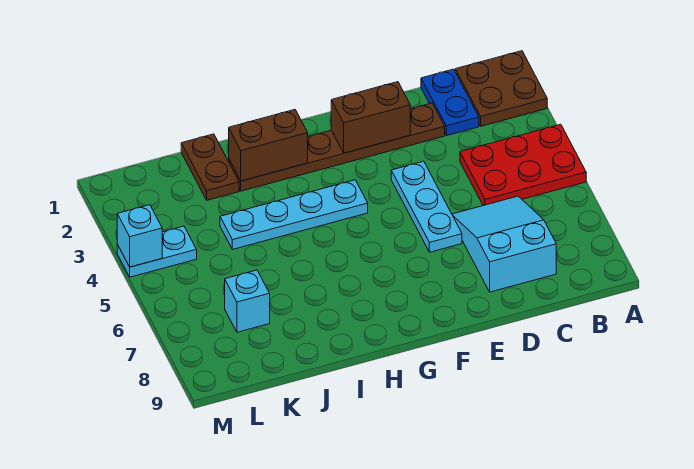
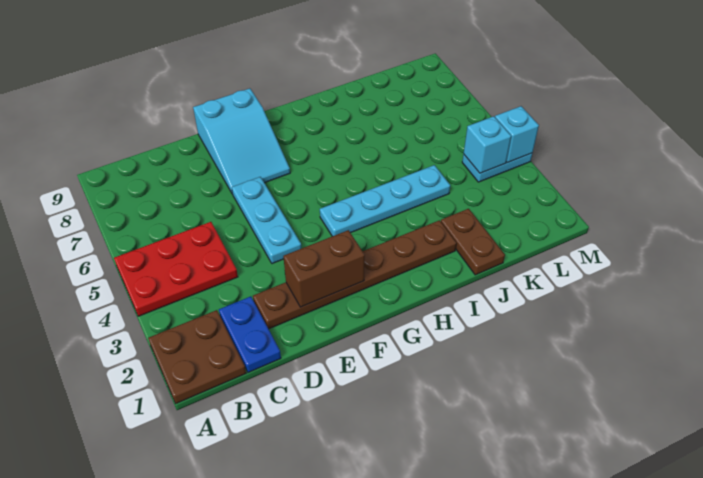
cyan 2x3 slope [452,196,556,292] -> cyan 2x3 slope moved to [193,88,290,194]
brown 1x2 brick [229,110,308,181] -> none
cyan 1x1 brick [225,270,270,332] -> cyan 1x1 brick moved to [464,116,511,173]

